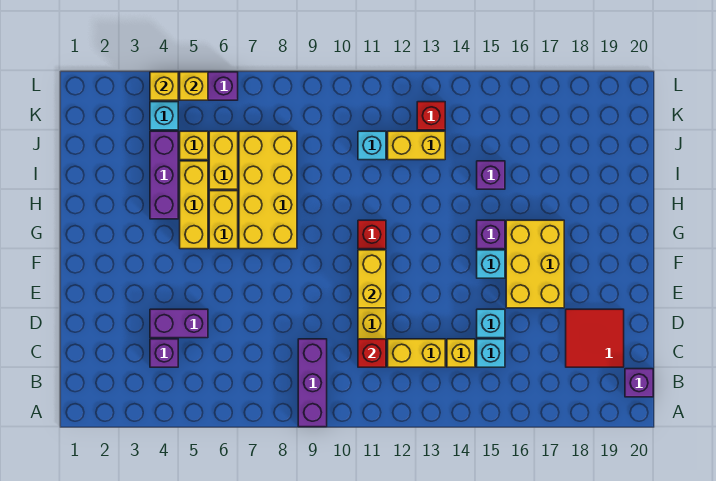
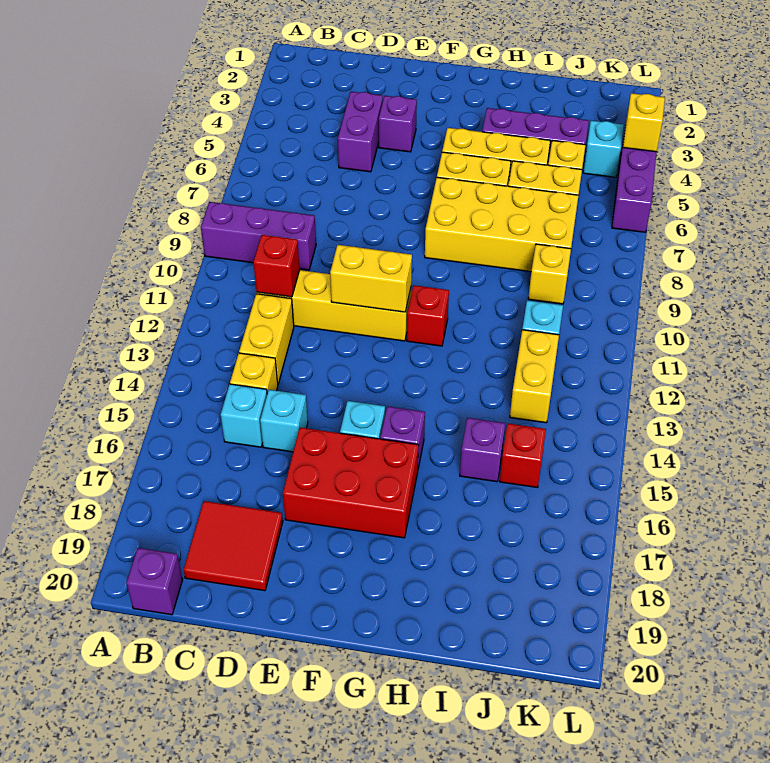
purple 1x1 brick [150,339,178,367] -> purple 1x1 brick moved to [379,96,417,152]
yellow 2x3 brick [506,220,564,308] -> red 2x3 brick [283,428,419,538]
red 1x1 brick [417,102,445,130] -> red 1x1 brick moved to [500,424,546,488]
yellow 1x1 brick [180,72,208,100] -> yellow 1x1 brick moved to [528,244,571,304]

